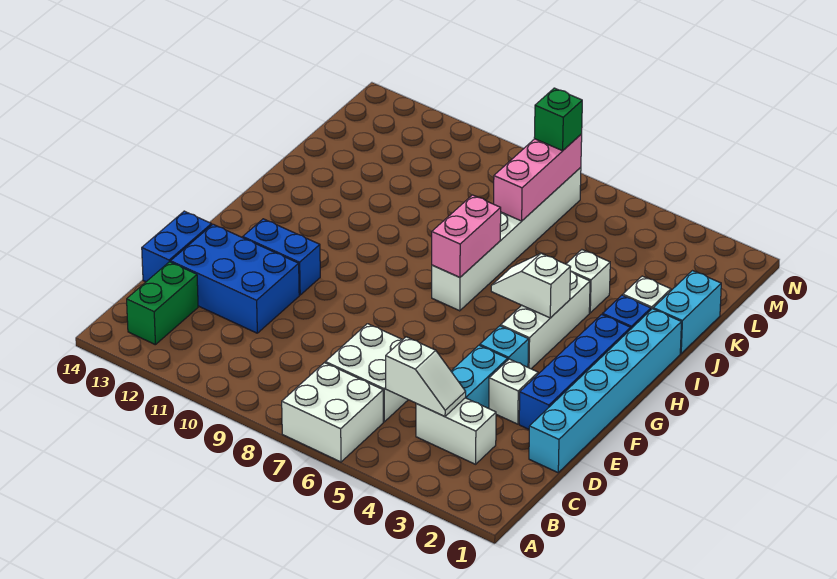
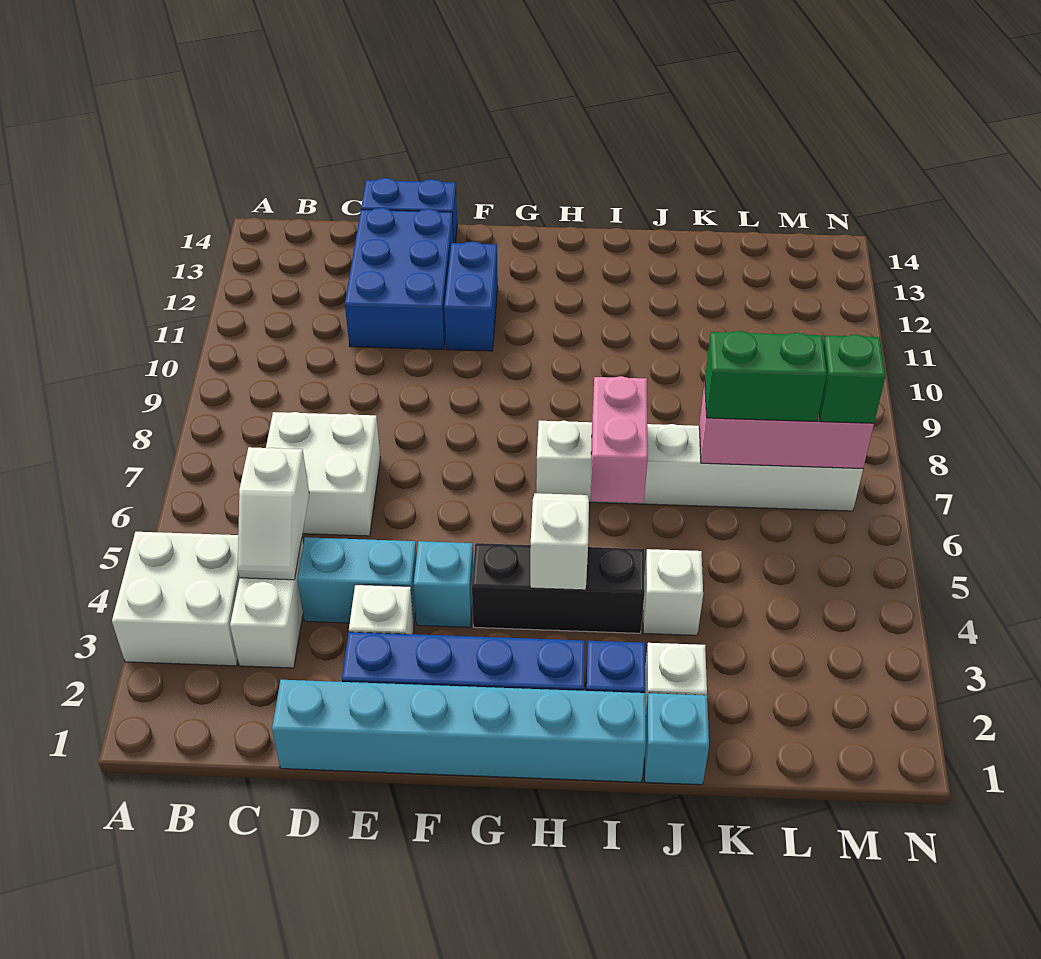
white 2x2 brick [282,363,383,462] -> white 2x2 brick moved to [112,532,239,666]
green 1x2 brick [127,262,198,345] -> green 1x2 brick moved to [705,331,827,421]
white 1x3 brick [501,272,590,369] -> black 1x3 brick [472,543,645,633]
pink 1x2 brick [432,195,501,277] -> pink 1x2 brick turned to [591,376,648,503]
cyan 1x2 brick [653,271,721,353] -> cyan 1x1 brick [644,693,709,785]

